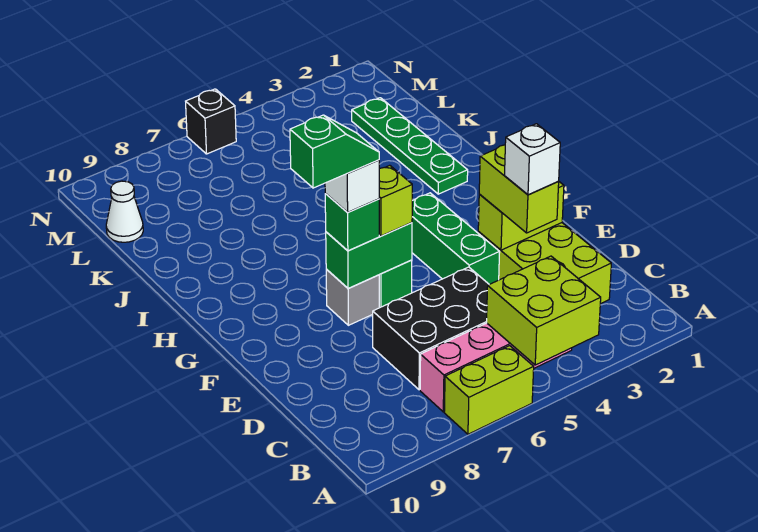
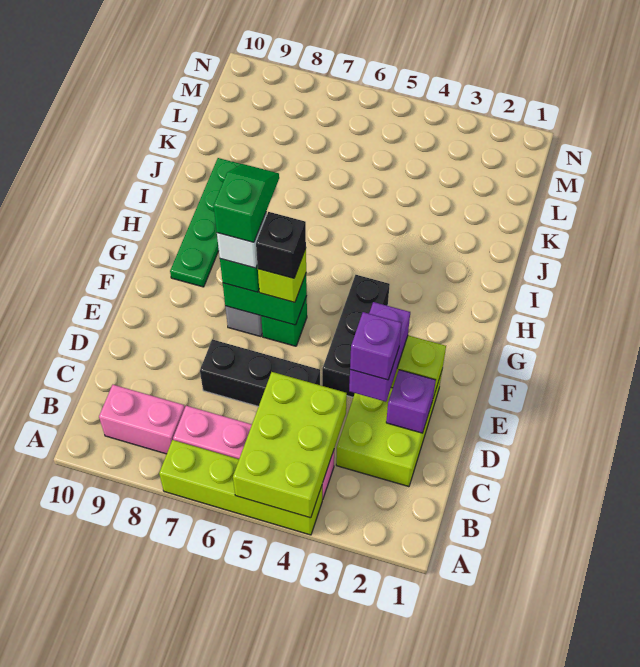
lime 2x2 brick [487,256,601,365] -> lime 2x3 brick [233,372,347,518]
lime 1x2 brick [444,346,534,434] -> lime 1x4 brick [159,440,322,535]
none -> pink 1x2 brick [99,385,185,454]
black 2x3 brick [373,267,489,390] -> black 1x3 brick [200,339,320,407]
none -> purple 1x1 brick [386,370,436,433]
lime 1x2 brick [479,145,559,233] -> purple 1x2 brick [349,302,410,402]
white 1x1 brick [505,124,560,195] -> purple 1x1 brick [350,312,402,380]
green 1x3 brick [412,193,500,284] -> black 1x3 brick [322,275,390,397]
green 1x2 slope [290,115,379,188] -> green 1x2 slope turned to [214,164,279,242]
green 1x4 plate [352,98,468,194] -> green 1x4 plate moved to [170,158,241,287]
white 1x1 cone [106,181,143,242] -> none
black 1x1 brick [186,89,236,154] -> black 1x1 brick moved to [256,212,306,278]

